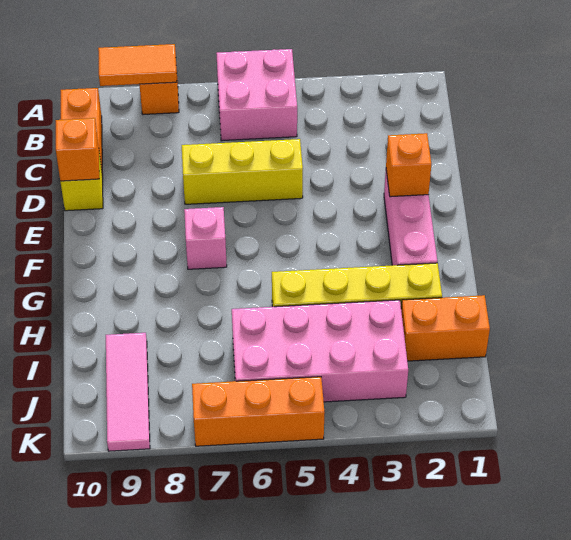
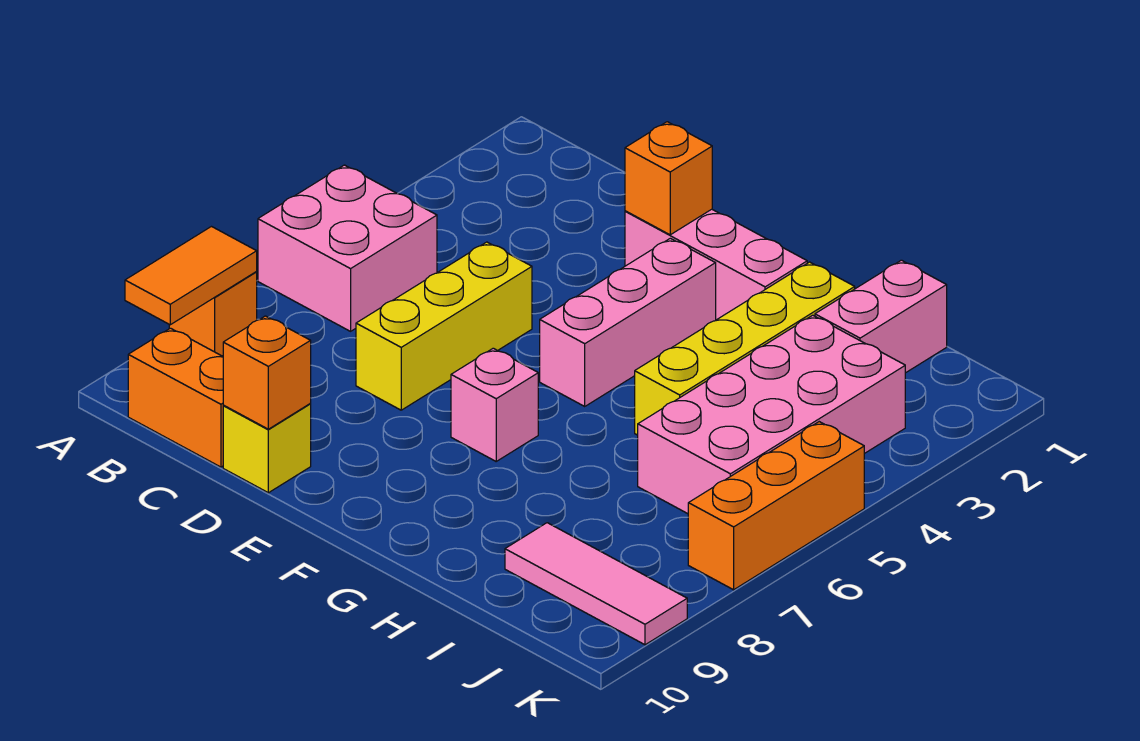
none -> pink 1x3 brick [540,238,716,406]
orange 1x2 brick [401,295,490,361] -> pink 1x2 brick [815,260,947,373]

